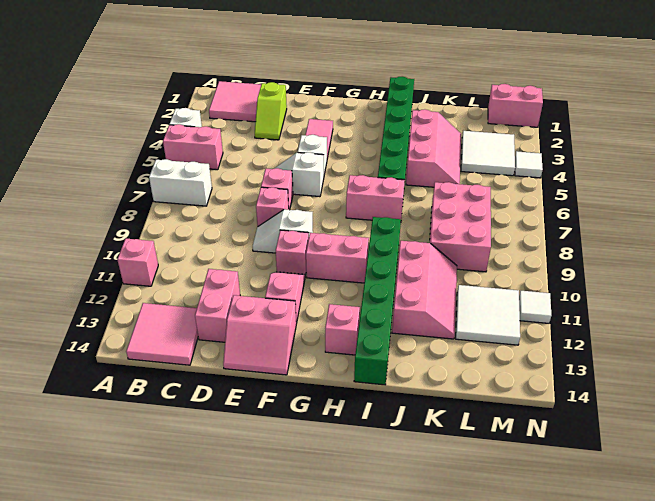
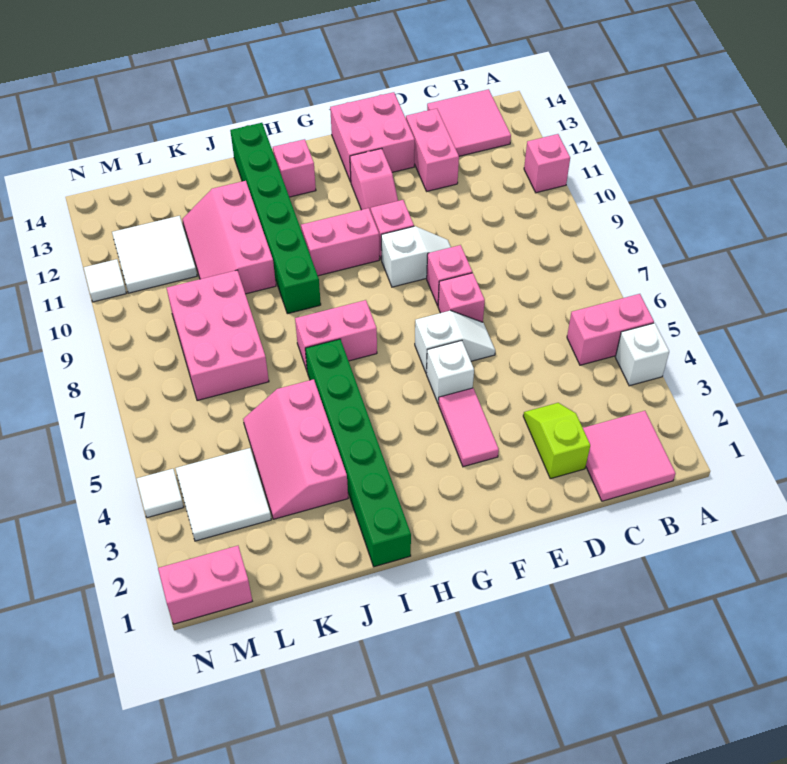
white 1x2 brick [149,159,212,206] -> none
pink 2x2 slope [223,295,296,375] -> pink 2x2 brick [330,92,415,182]

